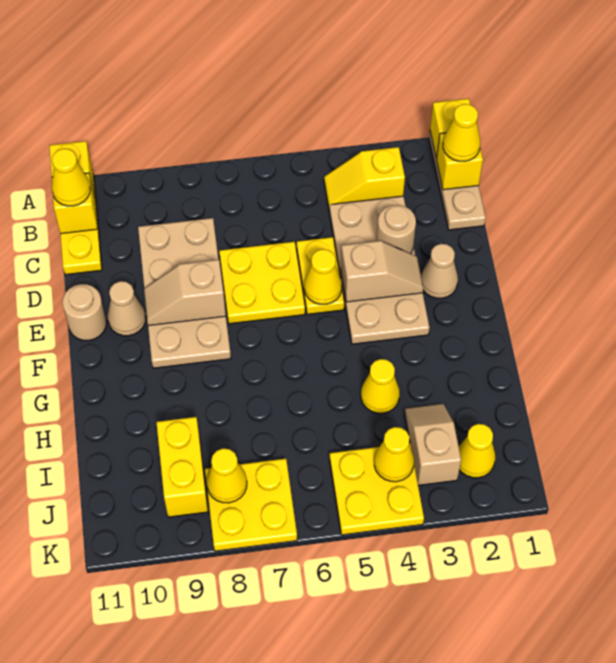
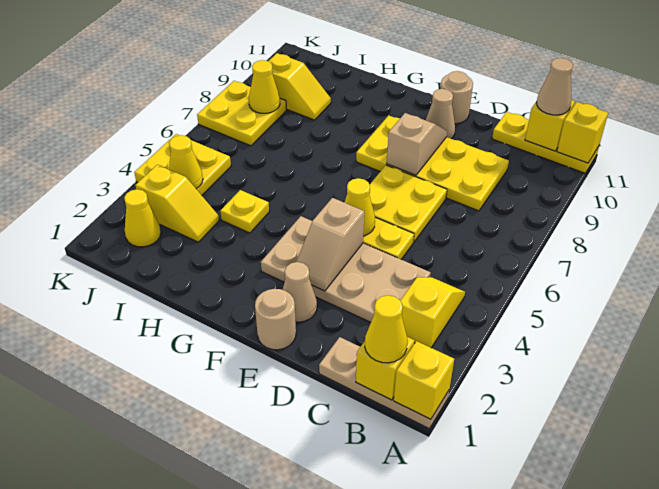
yellow 1x1 cone [52,149,90,206] -> tan 1x1 cone [537,58,573,115]
tan 2x4 plate [138,218,231,368] -> yellow 2x4 plate [356,115,509,211]
tan 1x1 round brick [377,205,416,254] -> tan 1x1 round brick moved to [255,289,296,350]
yellow 1x1 cone [361,359,400,413] -> yellow 1x1 plate [220,190,269,233]
tan 1x2 slope [405,404,461,485] -> yellow 1x2 slope [135,165,219,242]
yellow 1x2 brick [156,417,208,517] -> yellow 1x2 slope [269,53,331,120]

